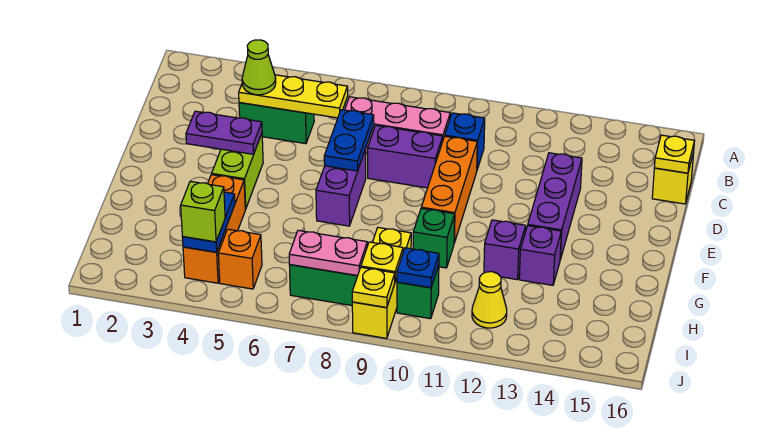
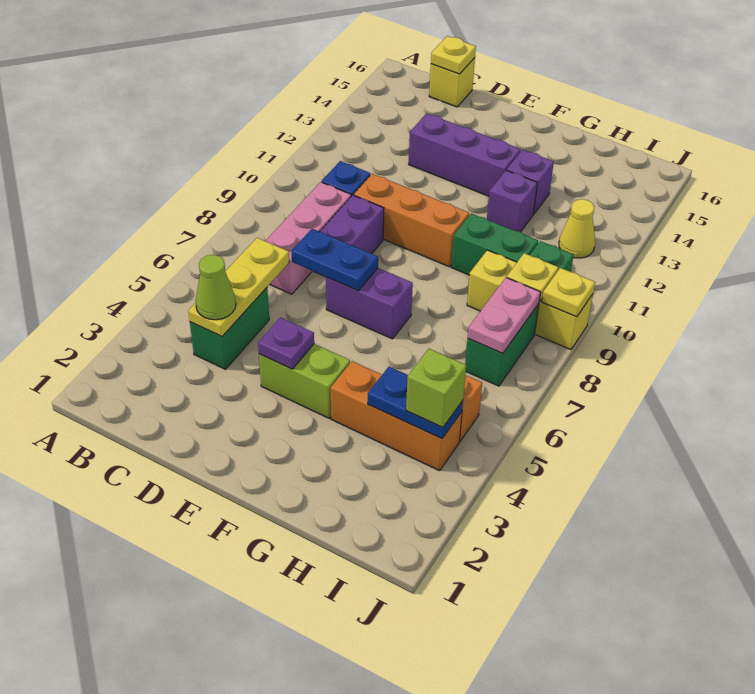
purple 1x2 plate [186,111,262,154] -> purple 1x1 plate [258,317,314,369]
green 1x1 brick [413,209,455,268] -> green 1x2 brick [451,213,538,275]
blue 1x1 plate [397,248,439,288] -> none

